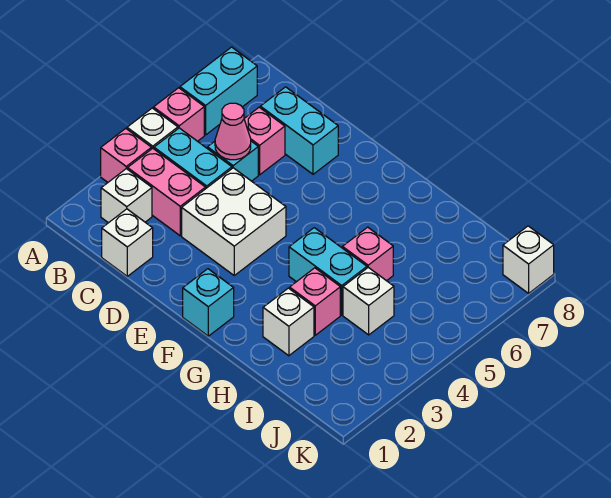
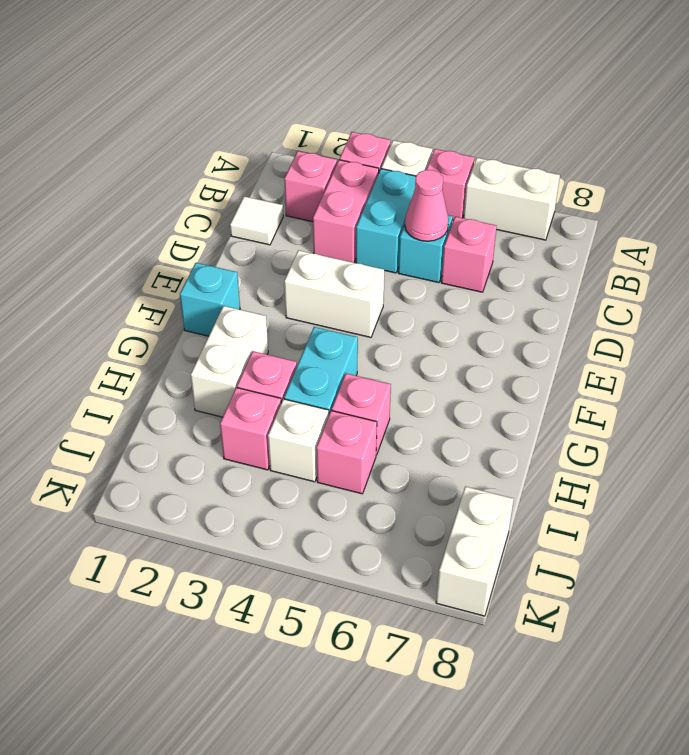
cyan 1x2 brick [180,47,257,135] -> white 1x2 brick [464,158,560,240]
white 1x1 brick [101,169,152,223] -> pink 1x1 brick [284,151,337,222]
white 1x1 brick [102,209,153,276] -> white 1x1 tile [230,196,283,245]
cyan 1x2 brick [260,87,338,174] -> none
white 2x2 brick [182,168,286,275] -> white 1x2 brick [284,250,384,337]
white 1x1 brick [263,288,314,356] -> white 1x2 brick [191,306,268,417]
none -> pink 1x1 brick [220,388,281,470]
none -> pink 1x1 brick [316,411,377,494]
white 1x1 brick [503,226,554,293] -> white 1x2 brick [436,486,514,616]

